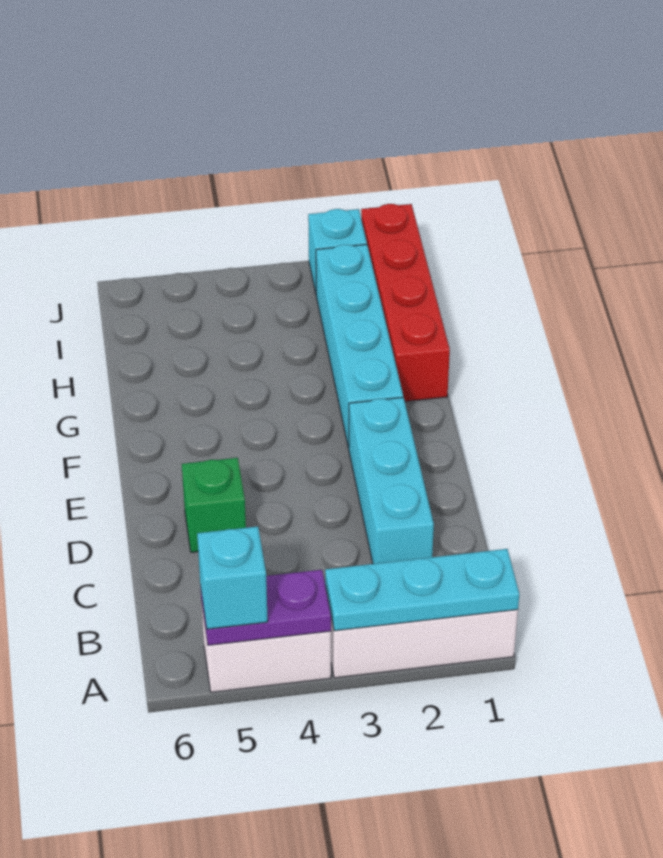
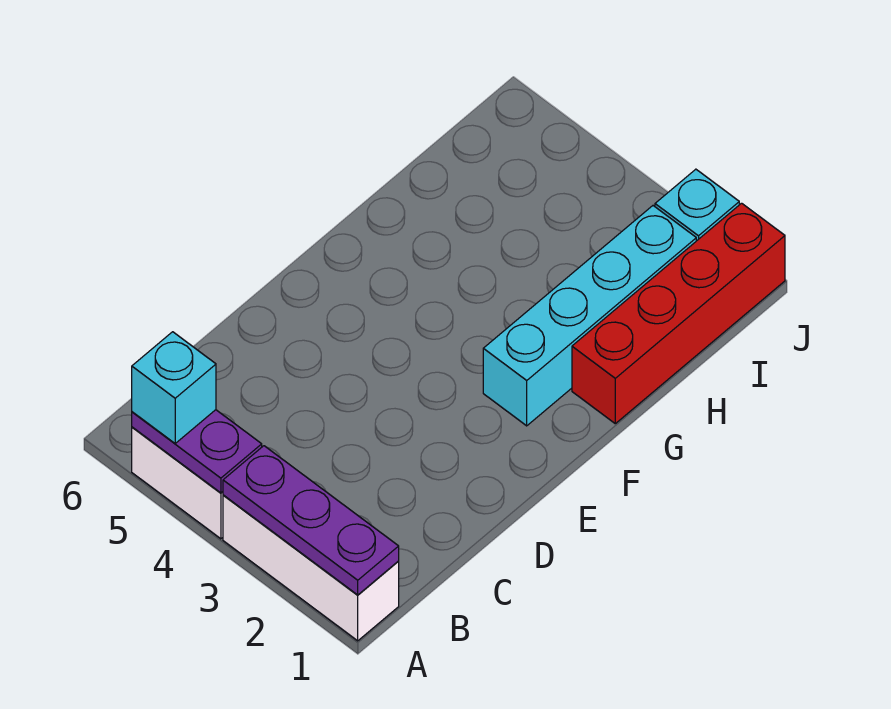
cyan 1x3 plate [325,549,519,631] -> purple 1x3 plate [223,446,399,595]
cyan 1x3 brick [349,397,434,564] -> none
green 1x1 brick [182,458,246,552] -> none

